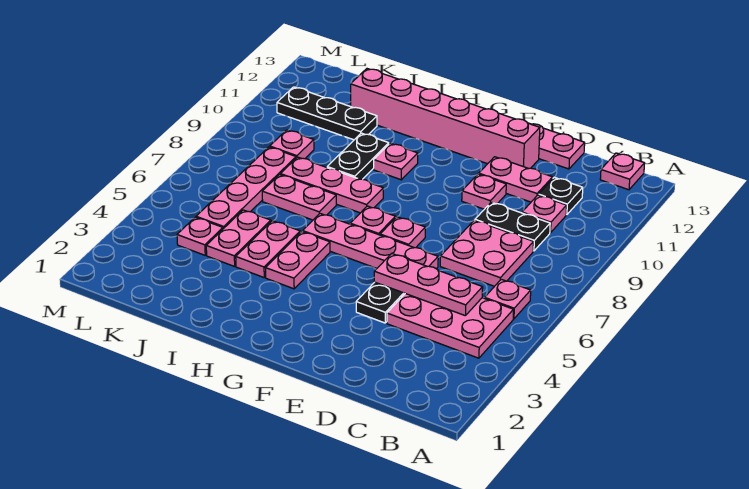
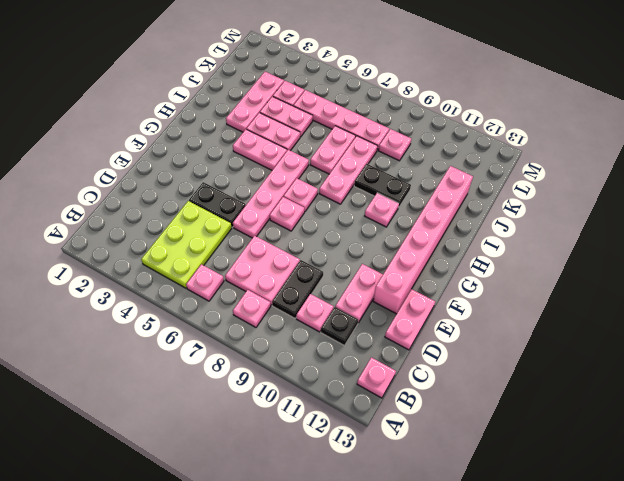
pink 2x3 plate [387,294,513,358] -> lime 2x3 plate [141,201,232,288]
pink 1x3 plate [374,253,483,316] -> pink 1x3 plate moved to [226,72,284,132]
pink 1x1 plate [462,174,506,209] -> pink 1x1 plate moved to [233,290,271,327]
black 1x3 plate [277,87,377,140] -> none

